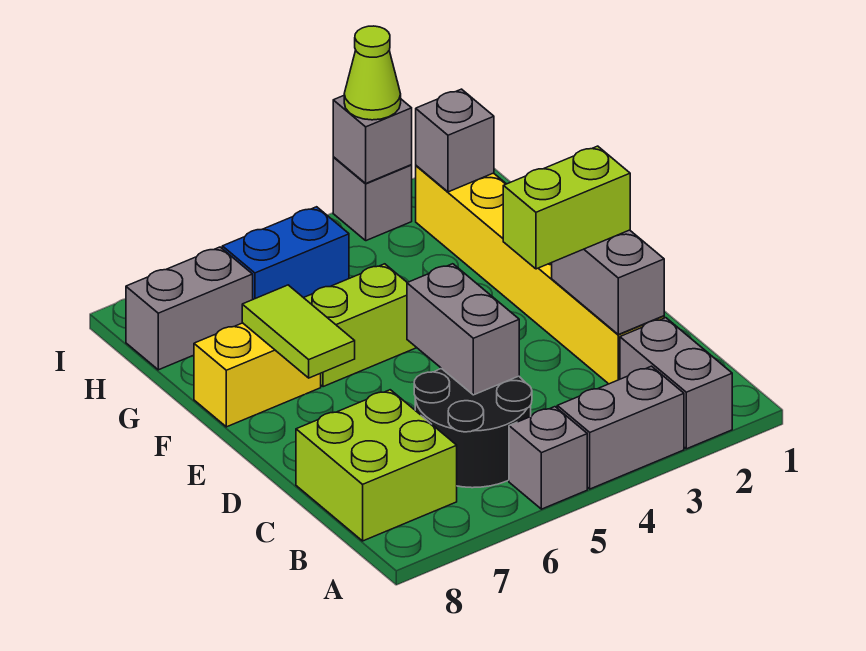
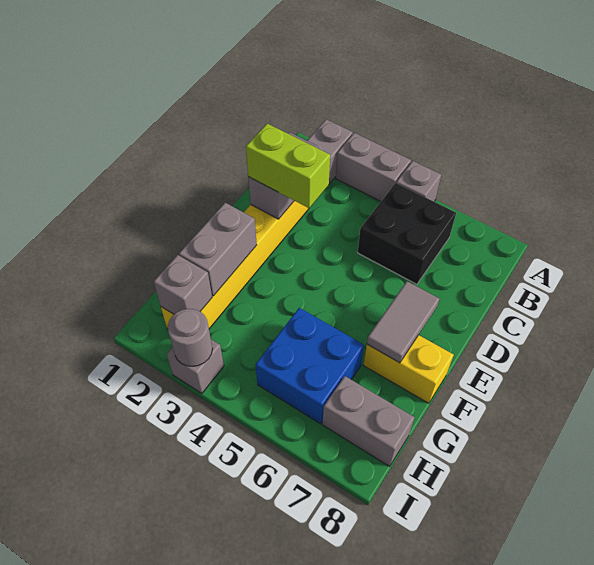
black 2x2 round brick [414,368,532,488] -> black 2x2 brick [358,183,456,284]
lime 2x2 brick [296,390,457,541] -> none
grey 1x2 brick [407,264,519,395] -> grey 1x2 brick moved to [179,203,257,296]
lime 1x2 tile [242,285,355,378] -> grey 1x2 tile [367,281,439,363]
lime 1x2 brick [304,264,417,387] -> none
blue 1x2 brick [222,207,349,299] -> blue 2x2 brick [256,308,364,424]
grey 1x1 brick [333,96,412,184] -> grey 1x1 round brick [168,309,213,366]
lime 1x1 cone [344,26,401,120] -> none

